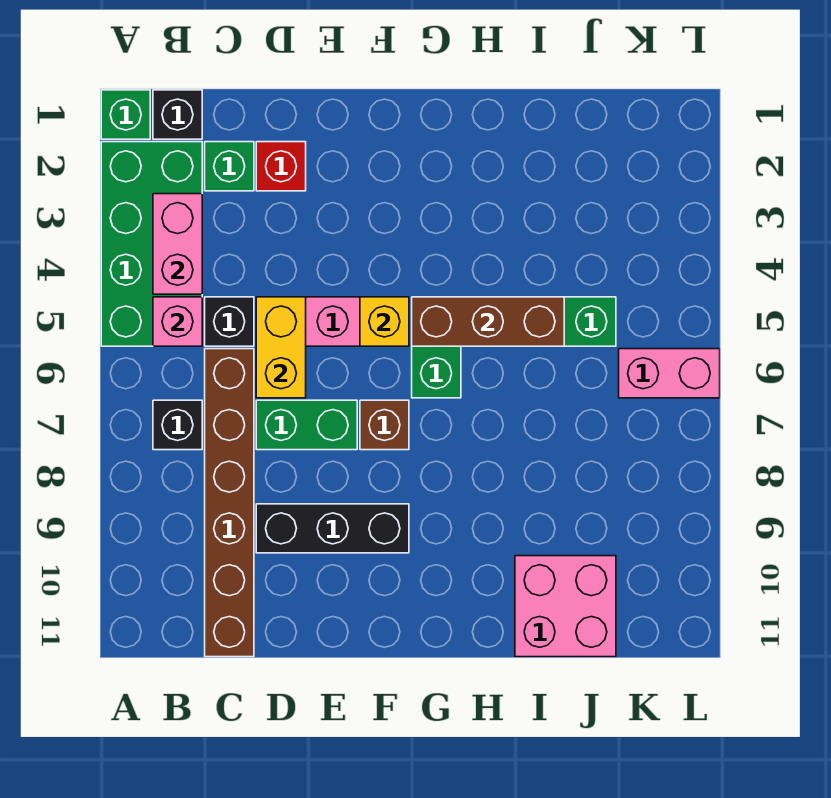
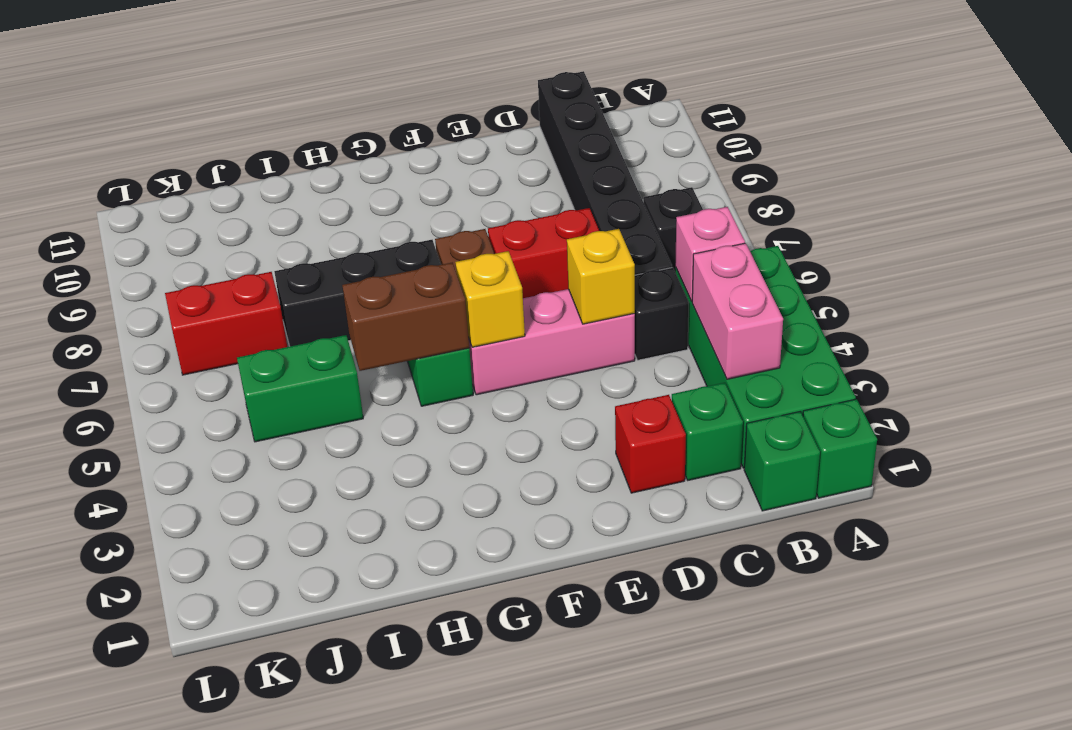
black 1x1 brick [153,90,202,139] -> green 1x1 brick [744,412,820,511]
brown 1x6 brick [205,349,254,657] -> black 1x6 brick [538,71,672,275]
yellow 1x2 brick [256,297,306,398] -> yellow 1x1 brick [567,229,635,324]
green 1x2 brick [256,400,357,450] -> red 1x2 brick [488,208,599,298]
black 1x3 brick [256,504,409,553] -> black 1x3 brick moved to [274,240,441,346]
brown 1x3 brick [412,297,564,346] -> brown 1x2 brick [342,262,469,371]
pink 2x2 brick [515,556,616,657] -> none
none -> red 1x2 brick [165,272,287,375]
pink 1x2 brick [619,349,720,398] -> none

